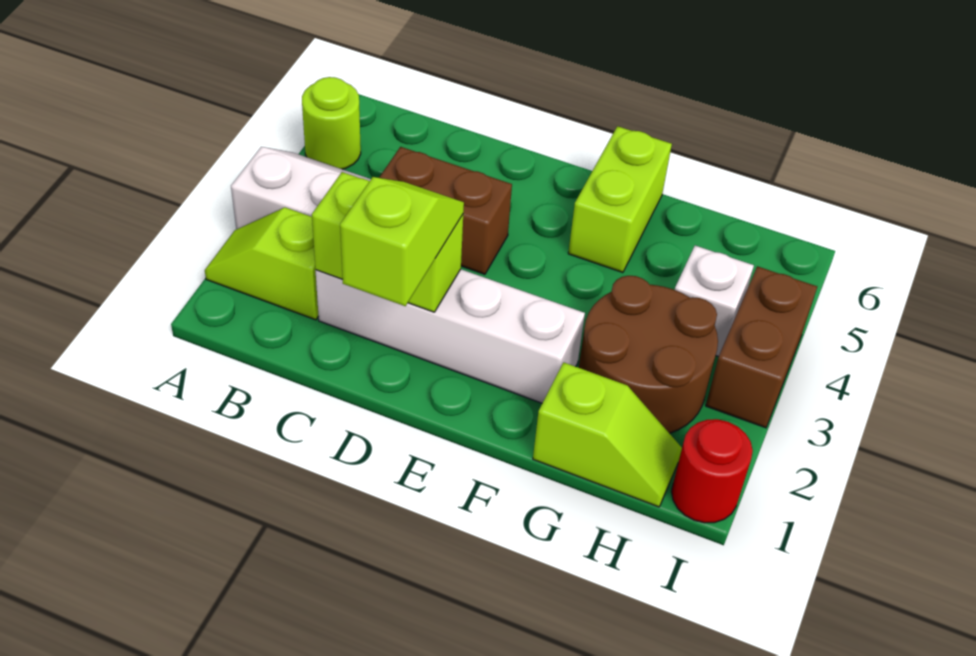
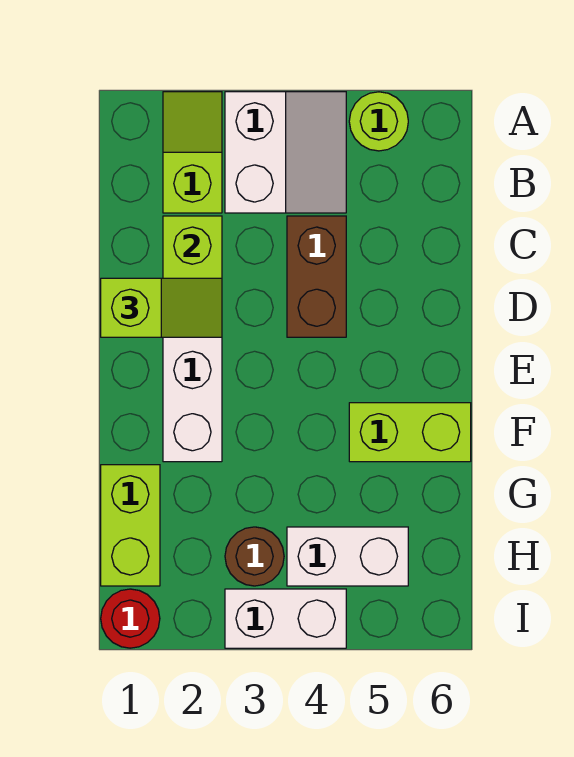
lime 1x2 slope [533,362,682,507] -> lime 1x2 brick [101,465,160,586]
brown 2x2 round brick [579,276,718,433] -> brown 1x1 round brick [225,527,284,586]
white 1x1 brick [675,246,754,357] -> white 1x2 brick [287,527,408,586]
brown 1x2 brick [706,266,817,428] -> white 1x2 brick [225,589,346,648]

